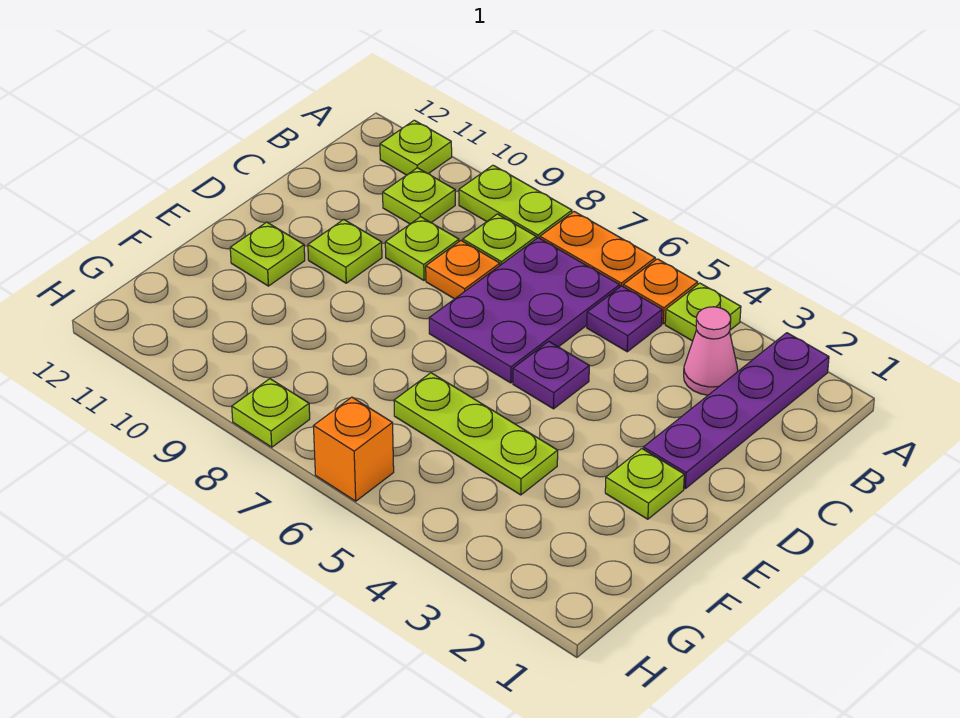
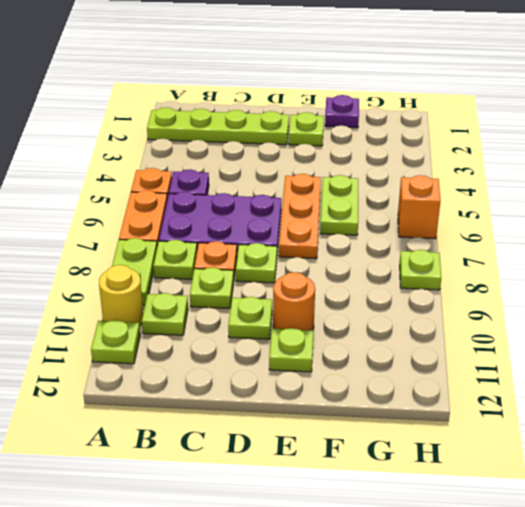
purple 1x4 plate [644,333,829,489] -> lime 1x4 plate [147,107,289,145]
lime 1x1 plate [665,283,741,341] -> lime 1x1 plate moved to [236,243,277,283]
none -> yellow 1x1 round brick [99,265,143,326]
pink 1x1 cone [684,307,738,395] -> none
purple 1x1 plate [513,341,589,409] -> purple 1x1 plate moved to [325,95,359,128]
none -> orange 1x3 plate [279,174,321,259]
none -> orange 1x1 round brick [273,272,315,330]
lime 1x3 plate [394,373,558,495] -> lime 1x2 plate [320,175,358,235]

